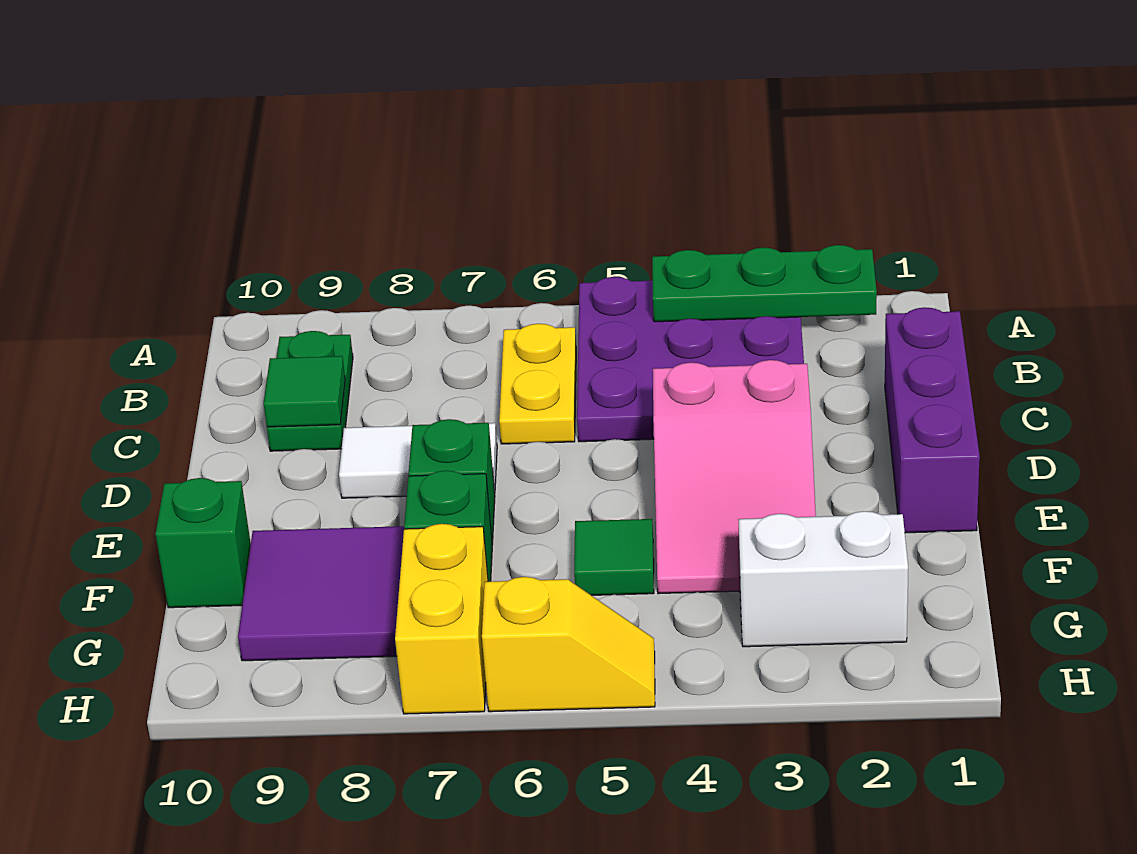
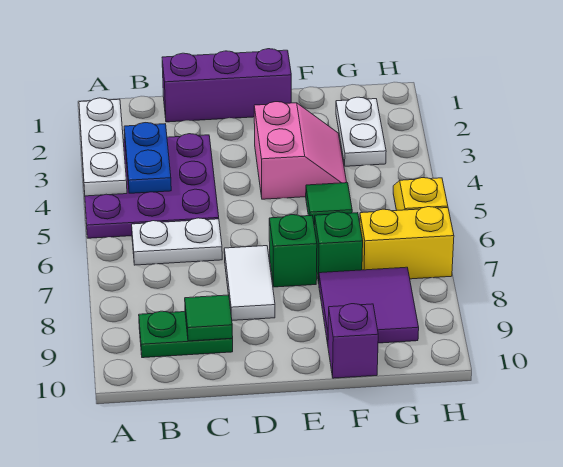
green 1x3 plate [652,245,877,322] -> white 1x3 plate [79,98,127,196]
none -> blue 1x2 plate [124,123,171,193]
yellow 1x2 plate [499,324,576,444] -> white 1x2 plate [132,218,222,265]
pink 2x3 slope [653,360,816,594] -> pink 2x2 slope [254,102,347,199]
green 1x1 brick [156,478,251,608] -> purple 1x1 brick [328,304,378,378]
white 1x2 brick [738,511,908,647] -> white 1x2 plate [336,97,386,166]

